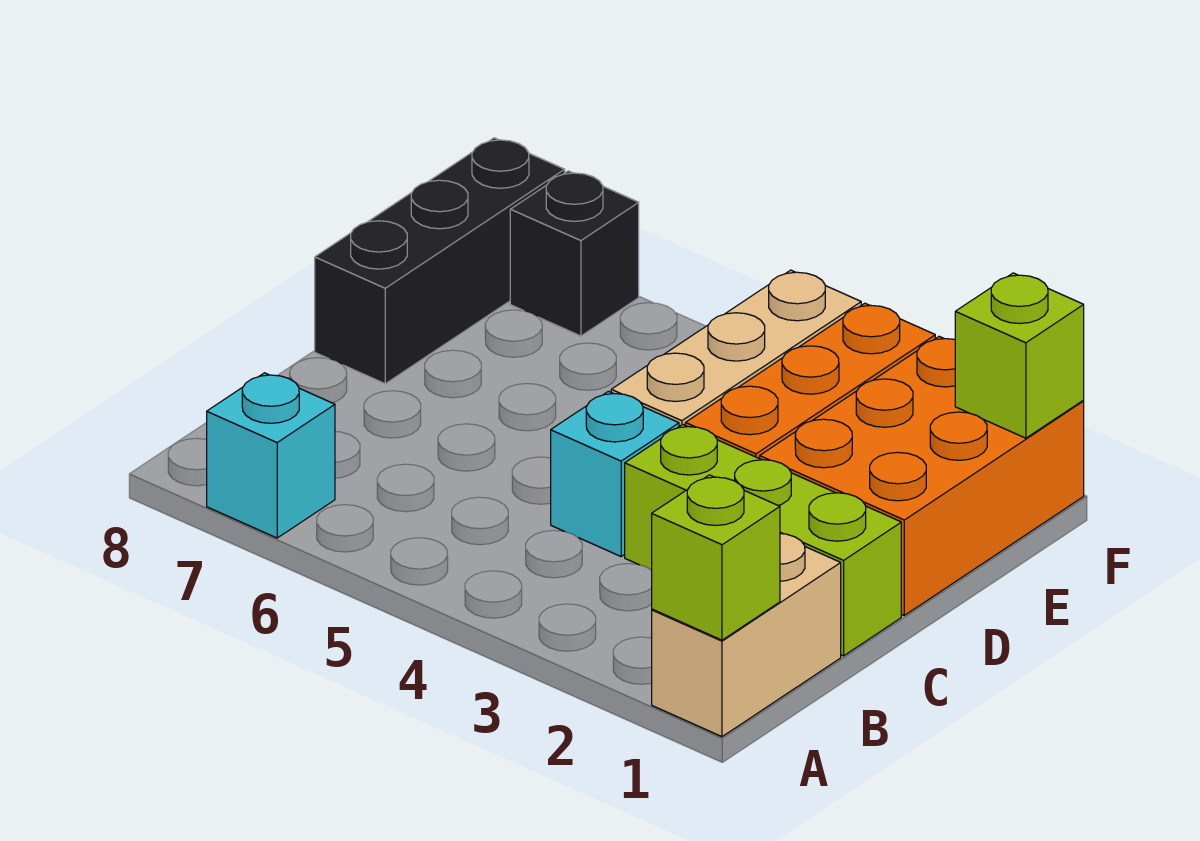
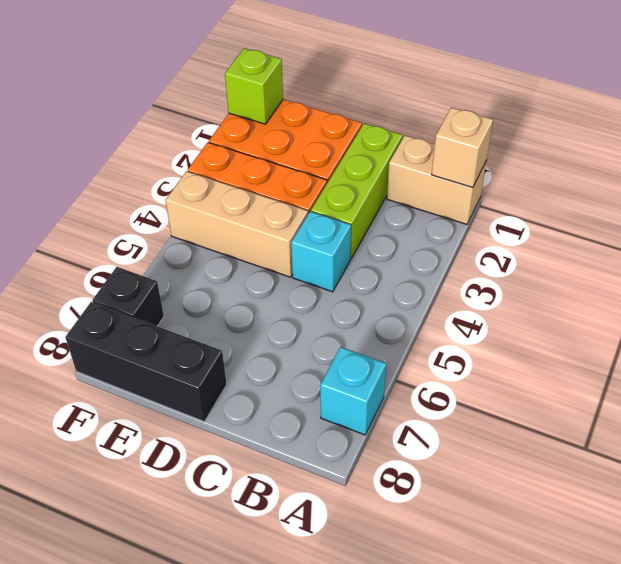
lime 1x1 brick [652,475,780,640] -> tan 1x1 brick [432,107,493,188]

